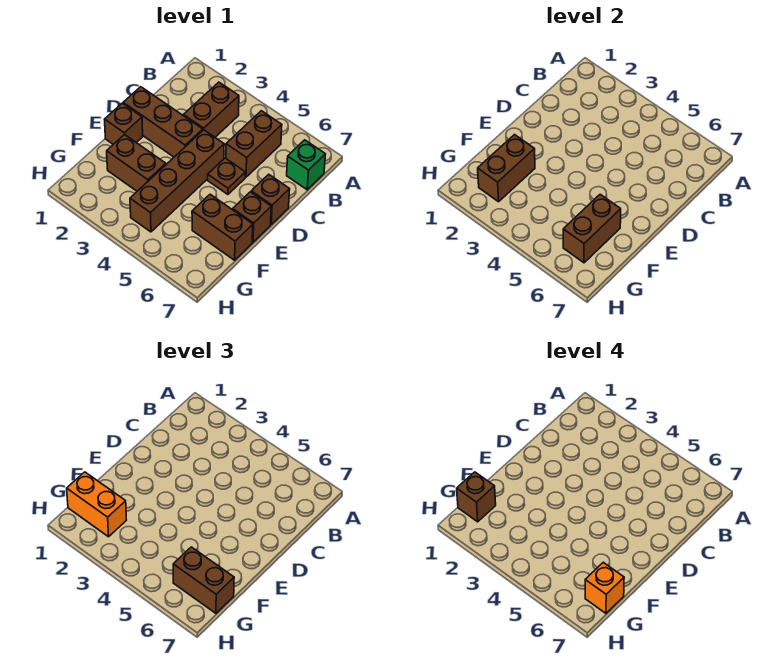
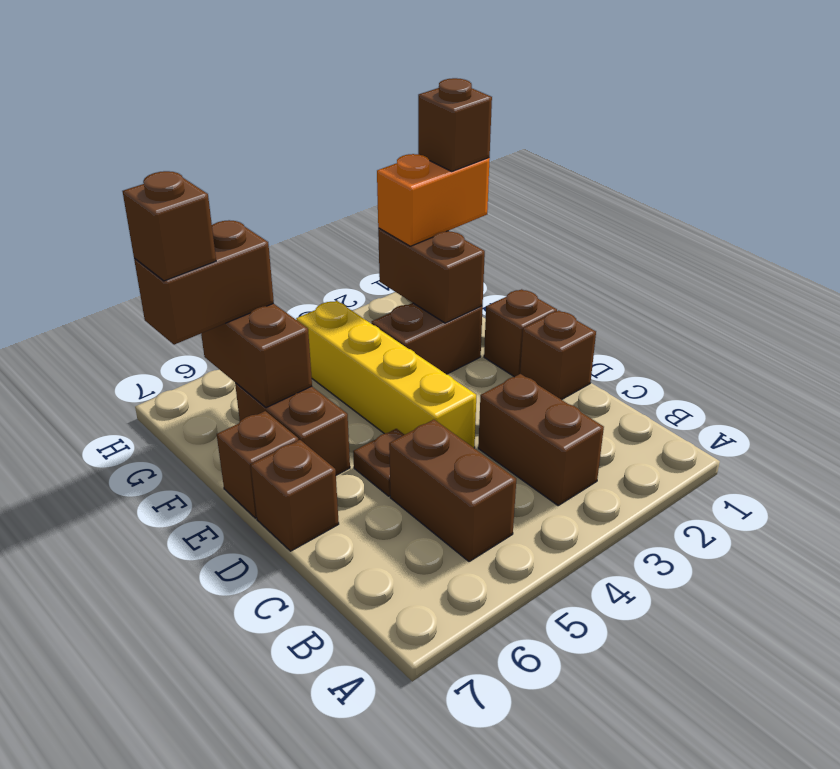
green 1x1 brick [287,140,325,190] -> none
brown 1x3 brick [123,87,203,157] -> brown 1x1 brick [520,311,596,400]
brown 1x4 brick [130,130,224,232] -> yellow 1x4 brick [296,301,476,448]
brown 1x2 brick [192,194,253,260] -> brown 1x2 brick turned to [235,383,350,475]
orange 1x1 brick [585,562,624,613] -> brown 1x1 brick [122,171,216,281]

